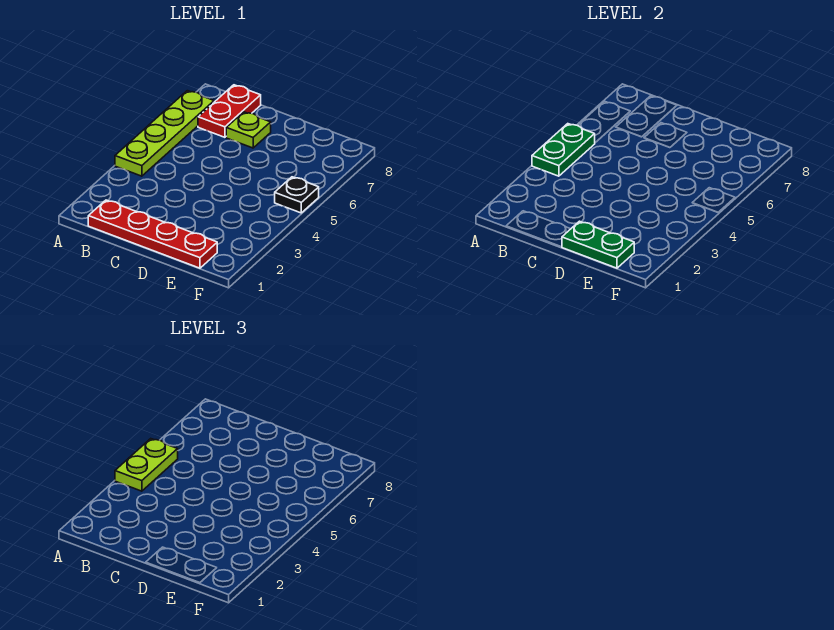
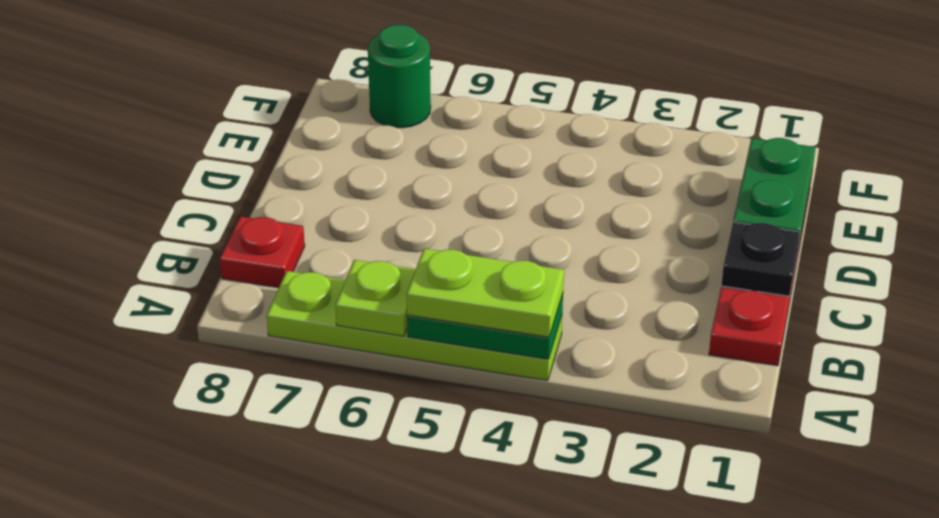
red 1x2 plate [198,85,261,137] -> red 1x1 plate [220,216,305,288]
lime 1x1 plate [226,112,271,148] -> lime 1x1 plate moved to [335,260,416,336]
black 1x1 plate [275,177,319,213] -> black 1x1 plate moved to [721,222,800,296]
none -> green 1x1 round brick [368,25,431,128]

